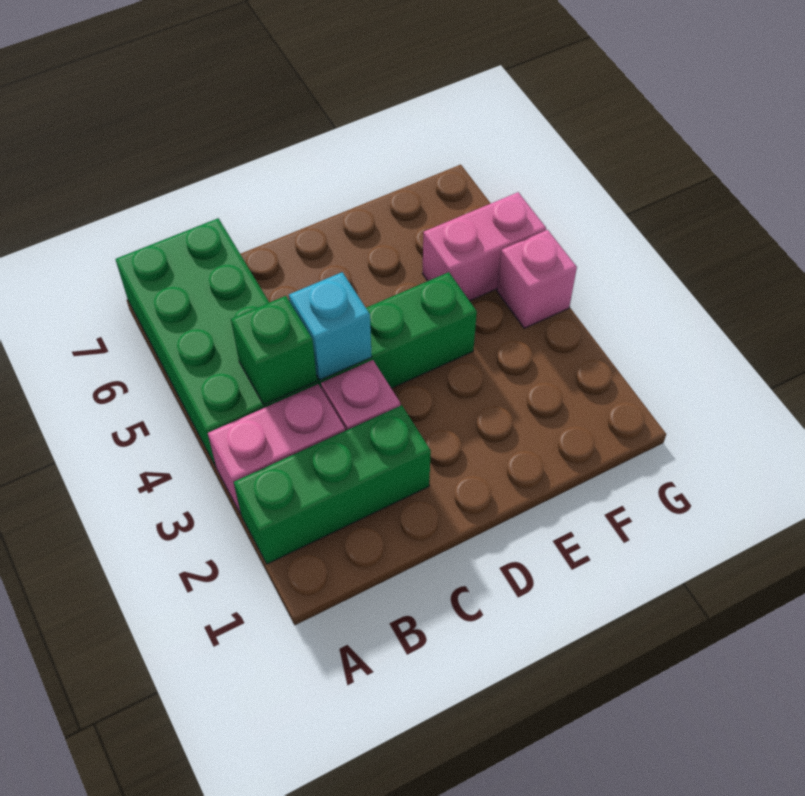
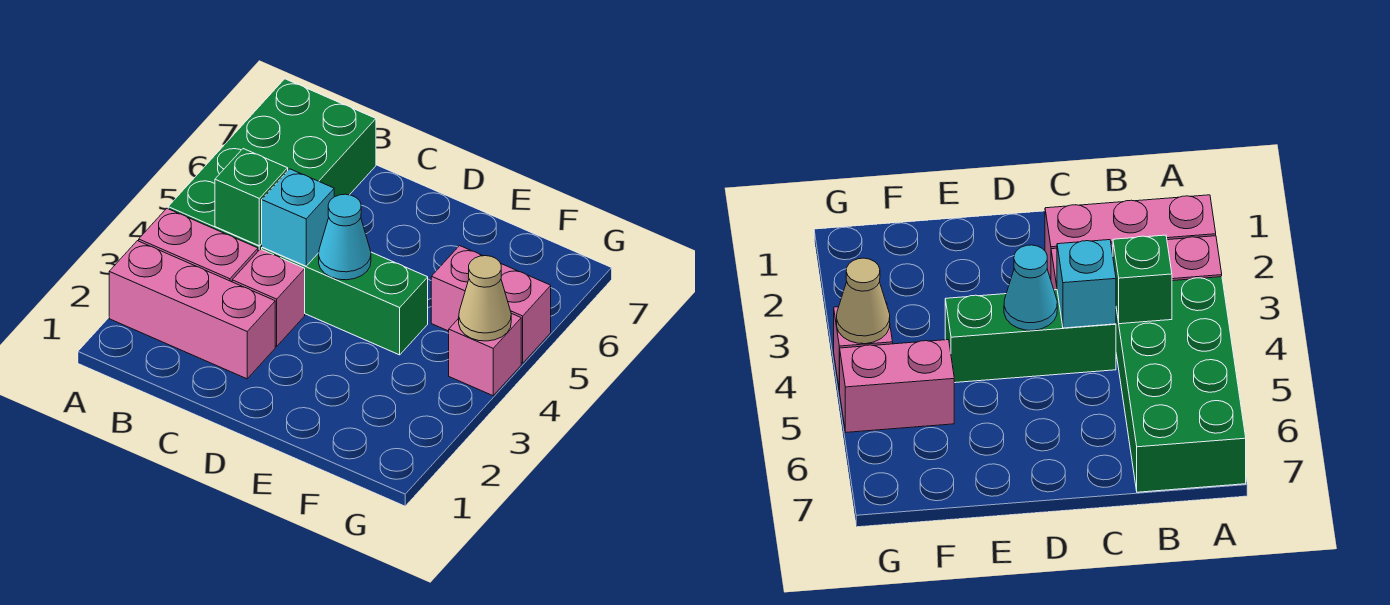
green 1x3 brick [234,405,431,564] -> pink 1x3 brick [109,241,275,379]
none -> cyan 1x1 cone [319,194,371,280]
none -> tan 1x1 cone [459,256,511,341]

